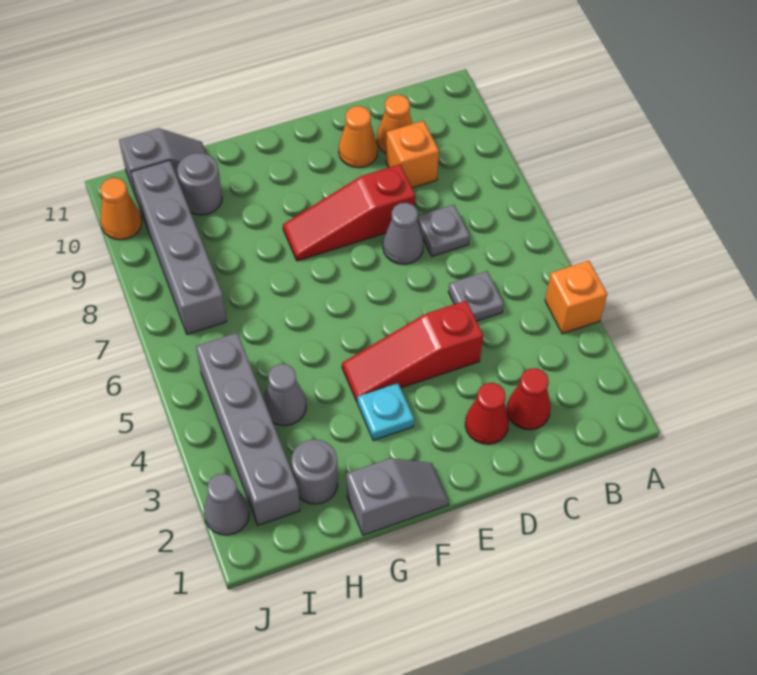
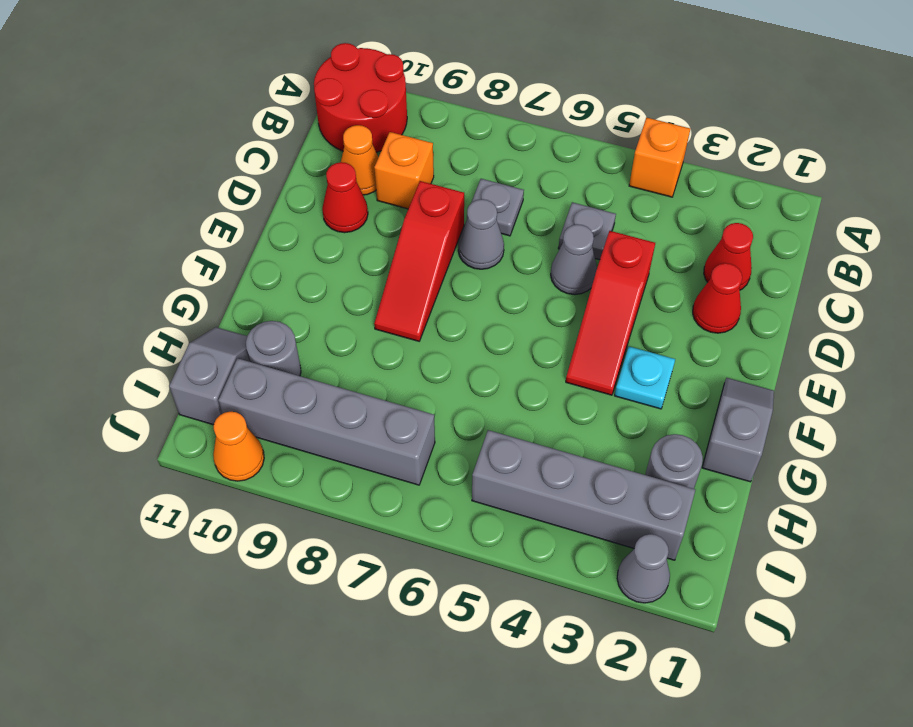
none -> red 2x2 round brick [314,43,407,152]
orange 1x1 cone [339,106,378,168] -> red 1x1 cone [322,162,368,233]
grey 1x1 cone [264,364,306,426] -> grey 1x1 cone moved to [551,224,597,295]

